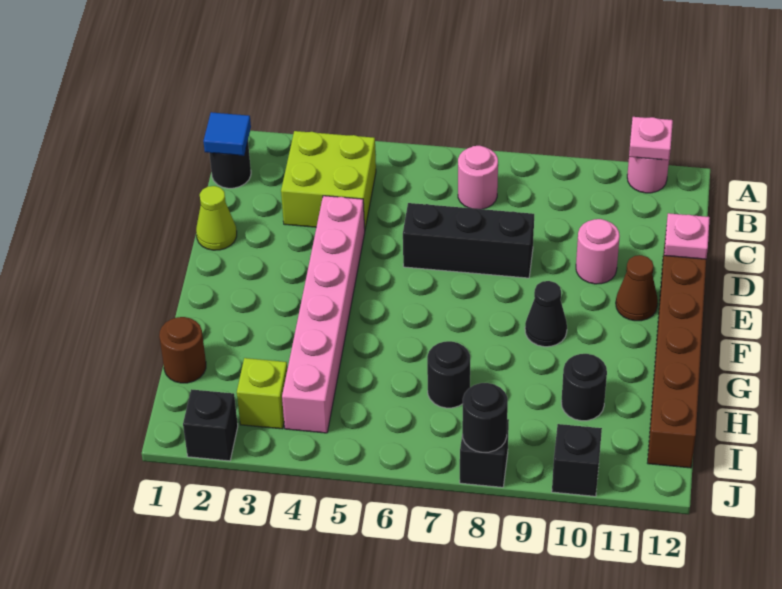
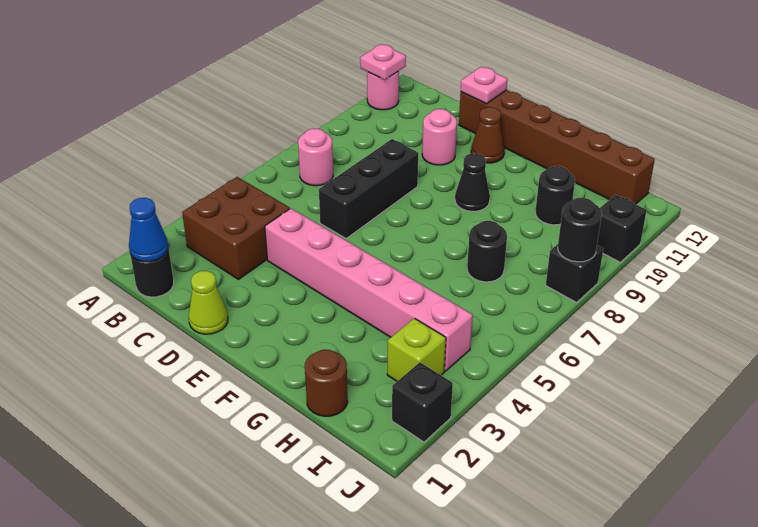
blue 1x1 tile [203,112,251,156] -> blue 1x1 cone [129,198,168,262]
lime 2x2 brick [281,131,376,229] -> brown 2x2 brick [182,177,290,279]

